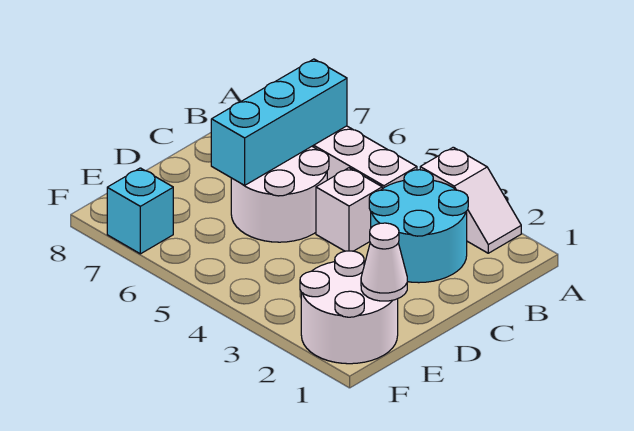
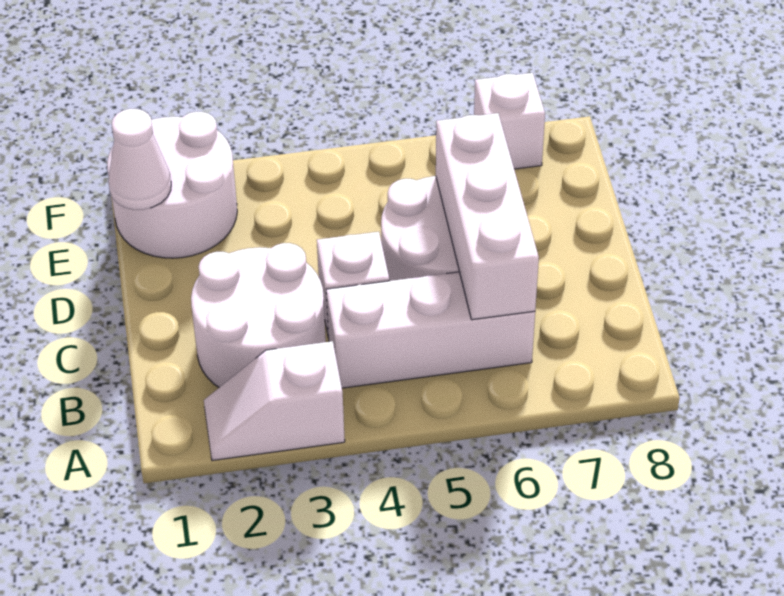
cyan 2x2 round brick [369,170,468,283] -> white 2x2 round brick [191,243,326,387]
cyan 1x3 brick [211,59,347,185] -> white 1x3 brick [436,113,539,320]
cyan 1x1 brick [107,168,173,254] -> white 1x1 brick [474,73,545,169]

